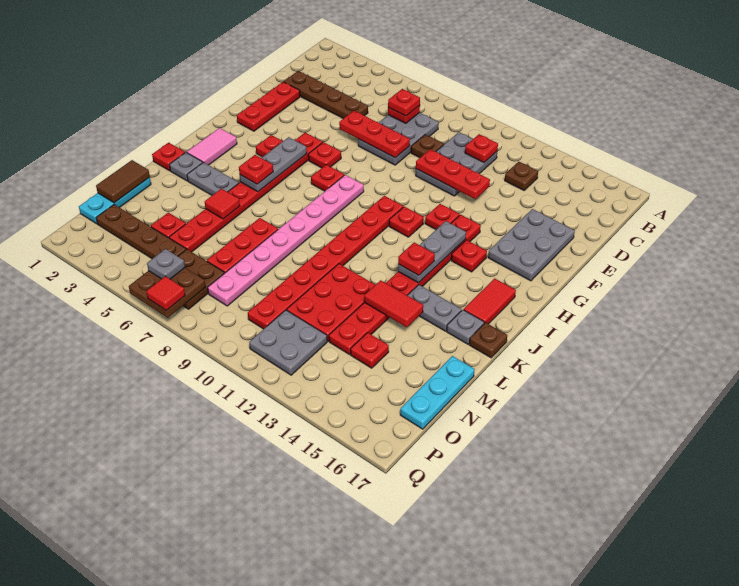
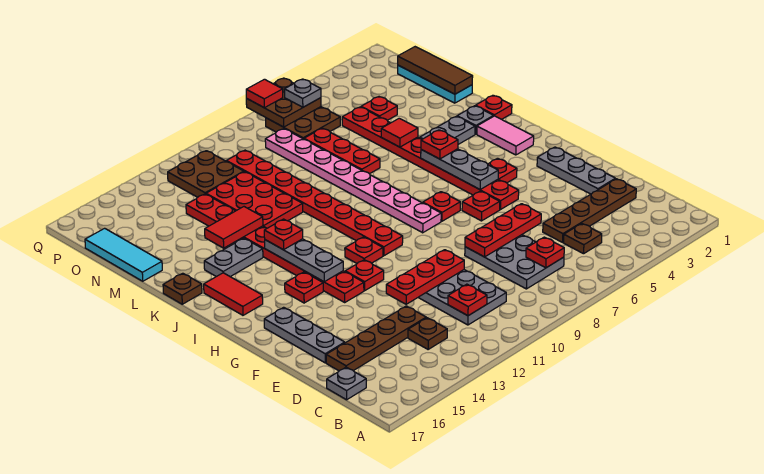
red 1x1 plate [388,89,420,116] -> none
brown 1x1 plate [411,135,444,158] -> brown 1x1 plate moved to [564,223,602,254]
red 1x3 plate [237,82,300,131] -> grey 1x3 plate [537,147,615,194]
grey 2x3 plate [488,209,575,281] -> grey 1x3 plate [264,307,345,363]
grey 1x1 plate [447,310,484,344] -> grey 1x1 plate moved to [327,367,366,400]
brown 1x2 tile [96,160,150,203] -> brown 1x3 tile [398,47,473,94]
cyan 1x3 plate [400,356,475,429] -> cyan 1x3 tile [85,228,162,281]
red 1x1 plate [351,333,389,368] -> none
brown 1x4 plate [96,205,186,259] -> brown 1x4 plate moved to [326,306,426,371]
grey 2x2 plate [249,310,327,375] -> brown 2x2 plate [168,151,244,197]

